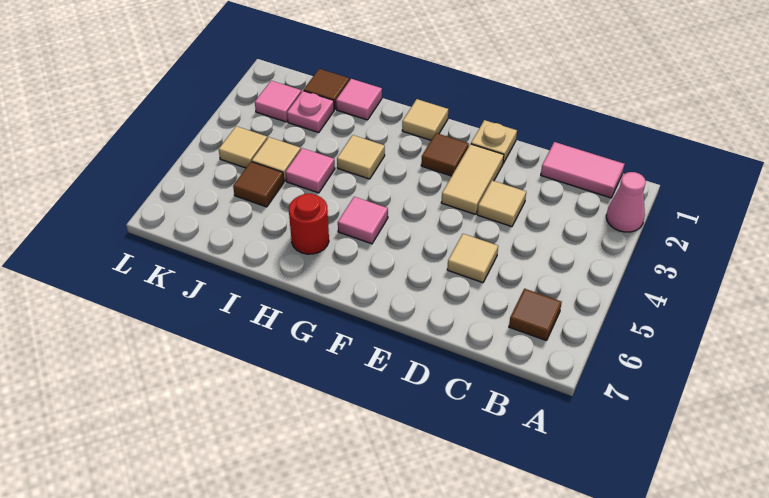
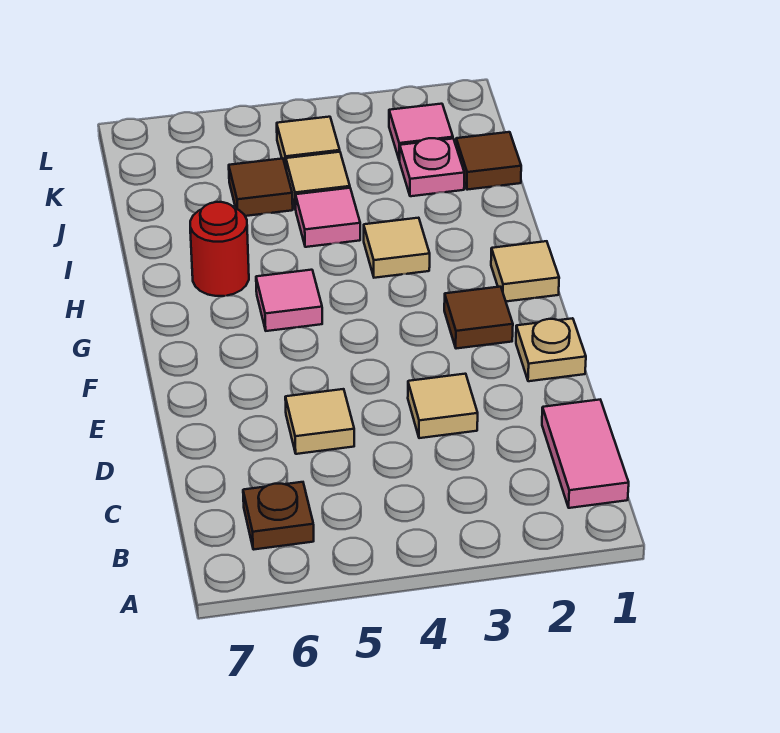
pink 1x1 cone [606,172,646,232] -> none
brown 1x1 tile [509,289,562,341] -> brown 1x1 plate [243,482,314,550]
tan 1x2 tile [441,144,504,214] -> none
pink 1x1 tile [336,79,382,120] -> none

